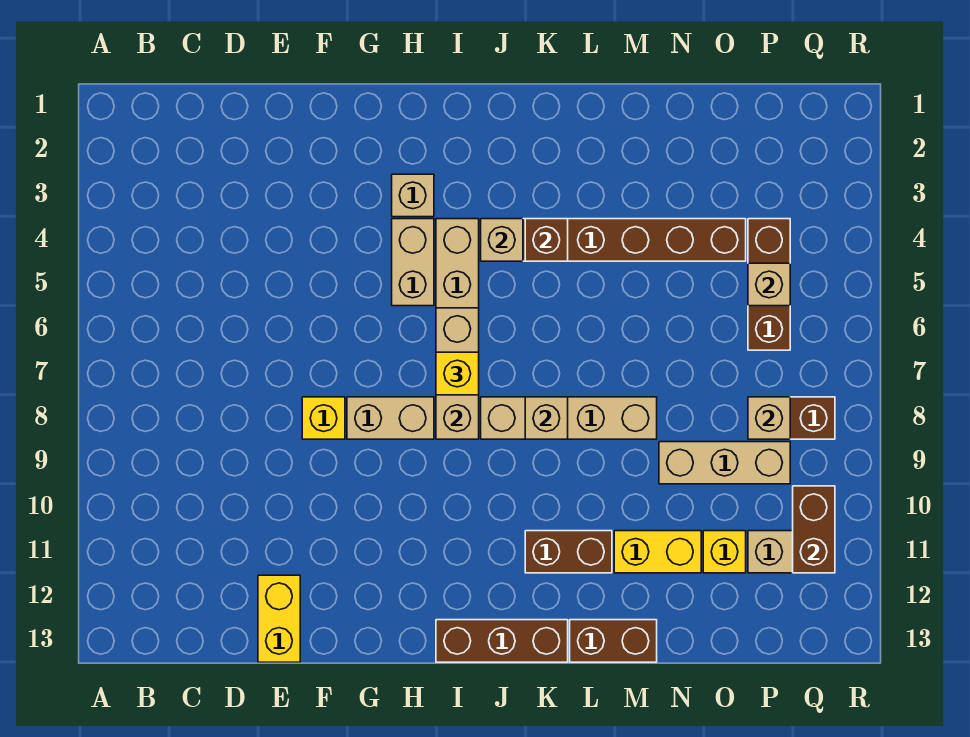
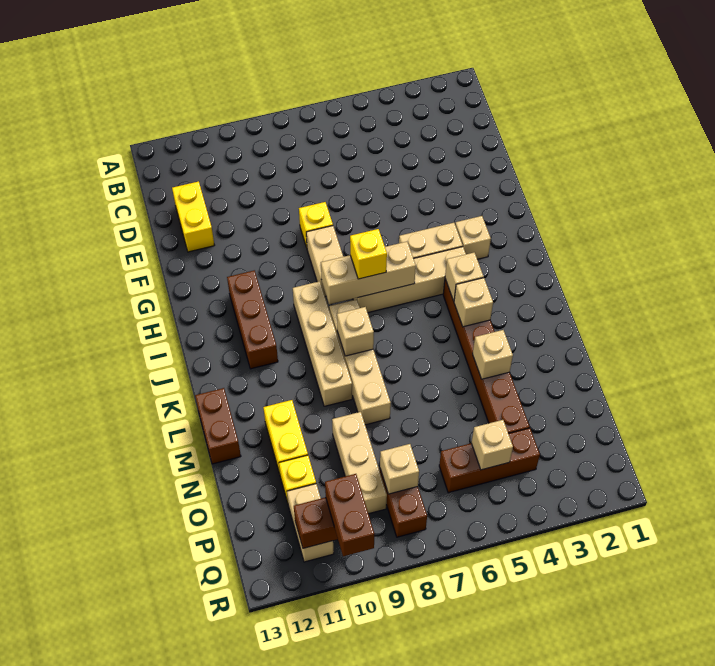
yellow 1x2 brick [258,575,300,662] -> yellow 1x2 brick turned to [172,181,214,252]
none -> tan 1x4 brick [293,281,352,406]
brown 1x3 brick [436,620,568,662] -> brown 1x3 brick moved to [227,270,278,369]
brown 1x1 brick [525,219,568,261] -> tan 1x1 brick [454,278,493,327]
brown 1x2 brick [525,531,612,573] -> brown 1x2 brick moved to [325,474,374,556]
none -> tan 1x1 brick [473,330,513,379]

